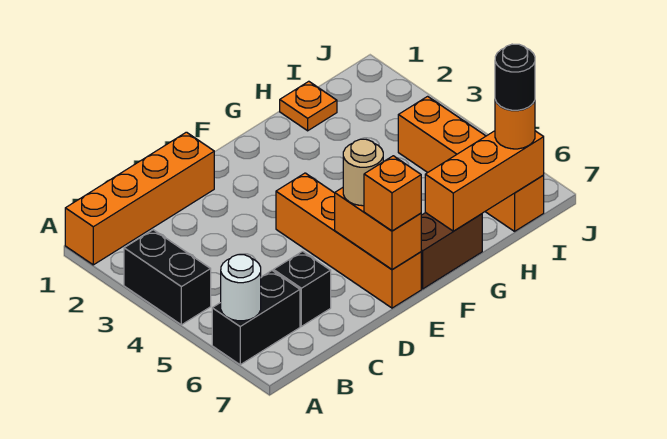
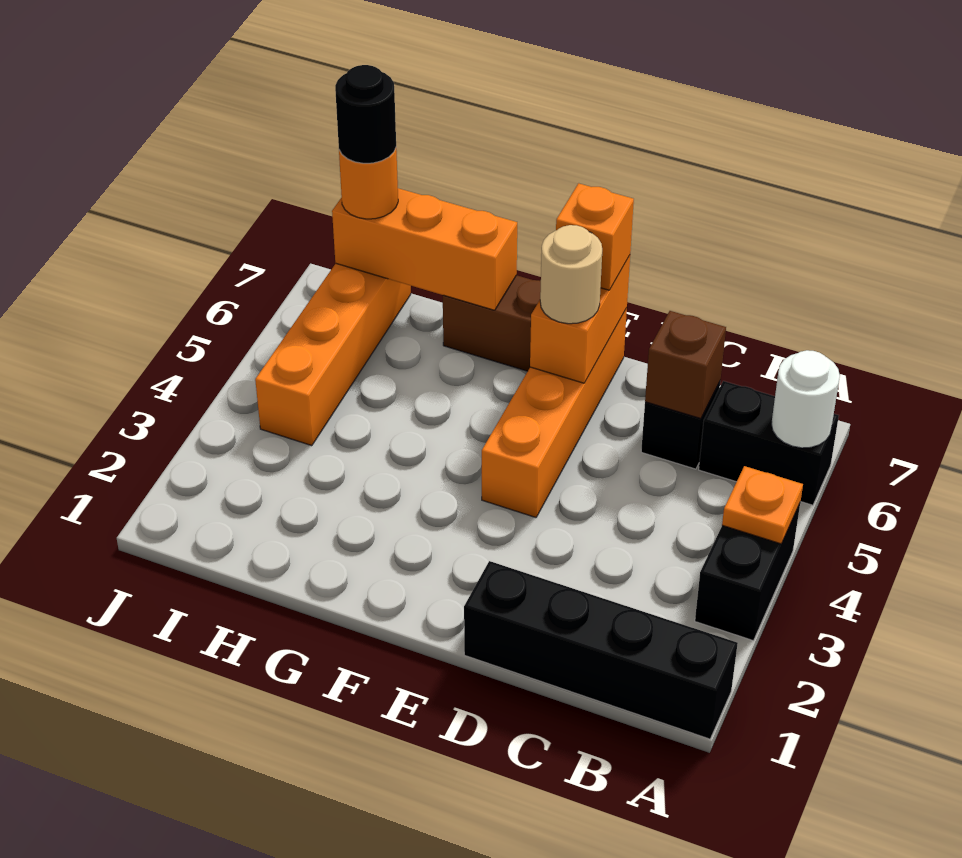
orange 1x4 brick [65,132,214,265] -> black 1x4 brick [464,561,738,739]
none -> brown 1x1 brick [645,311,726,419]
orange 1x1 plate [280,81,337,131] -> orange 1x1 plate moved to [722,466,803,544]

